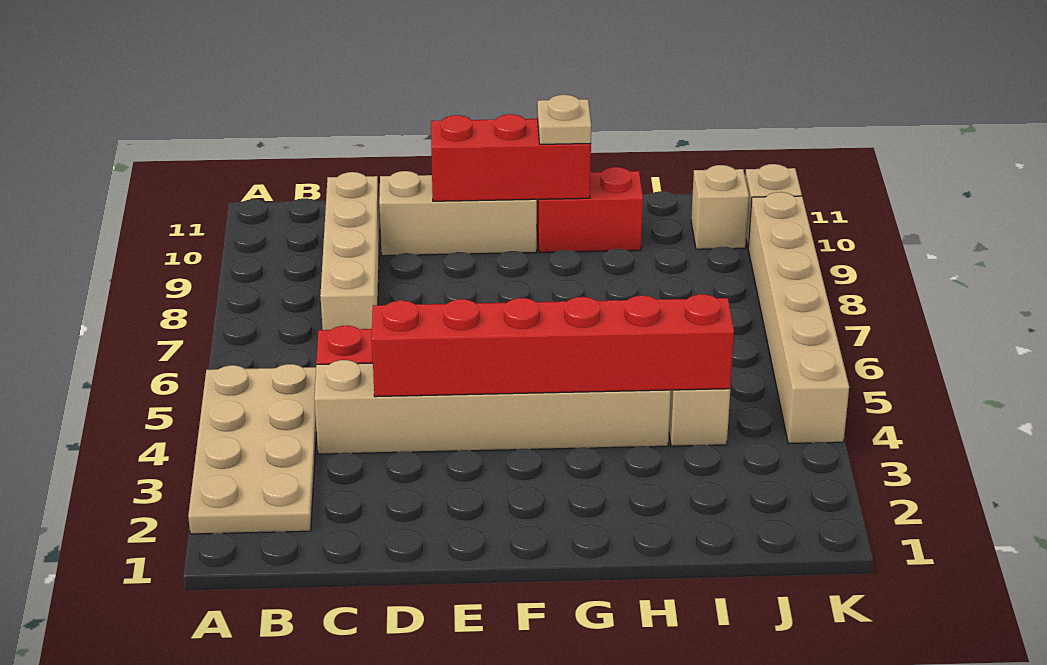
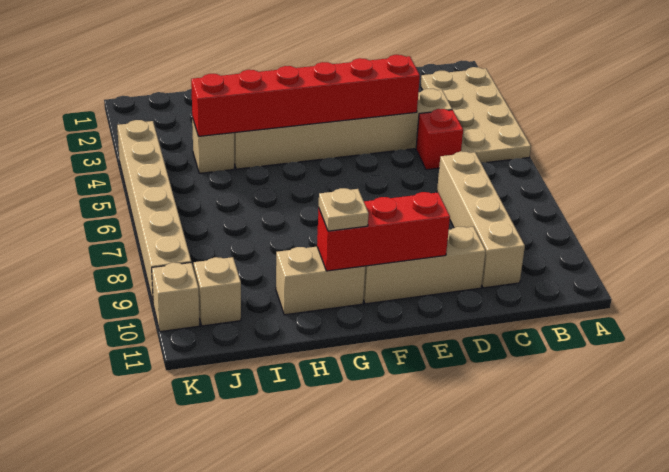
red 1x2 brick [537,167,643,252] -> tan 1x2 brick [276,247,365,315]

